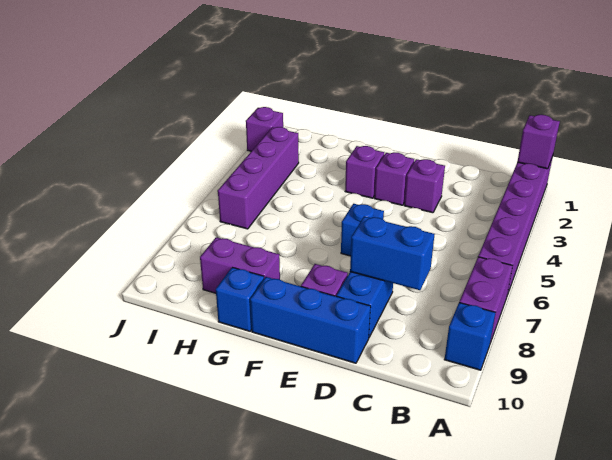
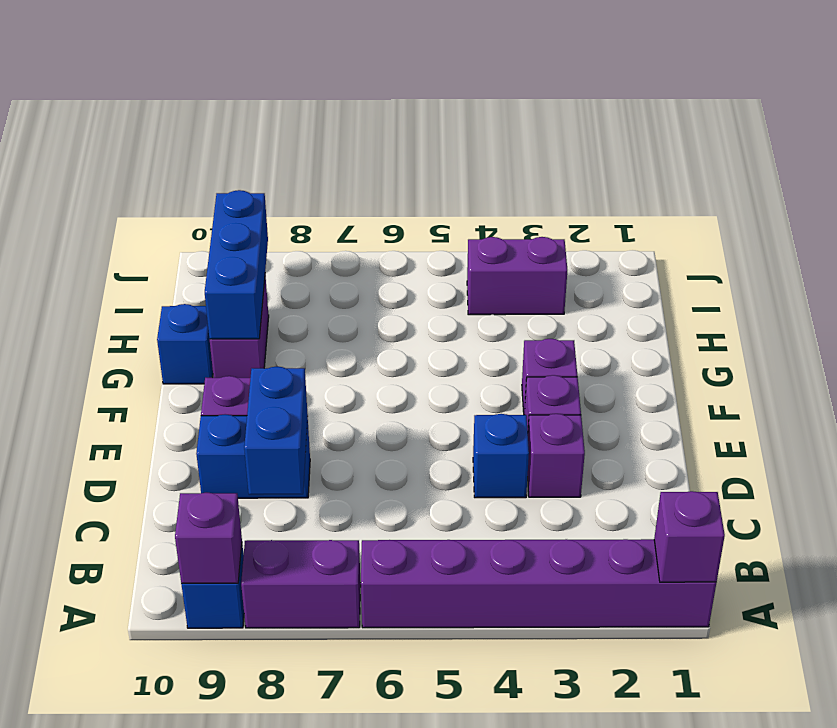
blue 1x3 brick [250,277,371,363] -> blue 1x3 brick moved to [205,190,268,339]
blue 1x1 brick [341,204,384,256] -> blue 1x1 brick moved to [473,414,529,498]
purple 1x4 brick [218,127,299,229] -> purple 1x2 brick [467,237,567,315]
purple 1x1 brick [246,107,283,151] -> purple 1x1 brick moved to [175,493,242,583]

